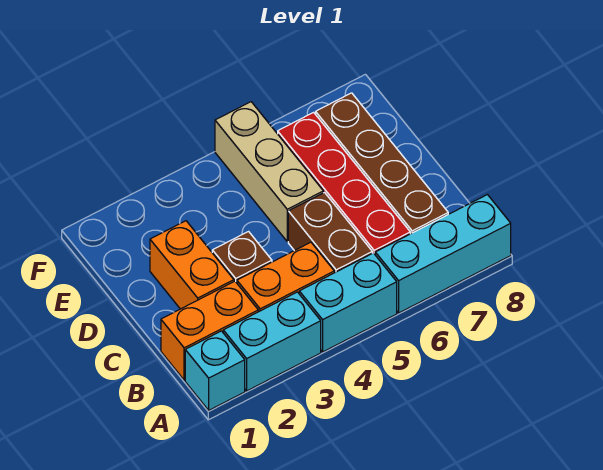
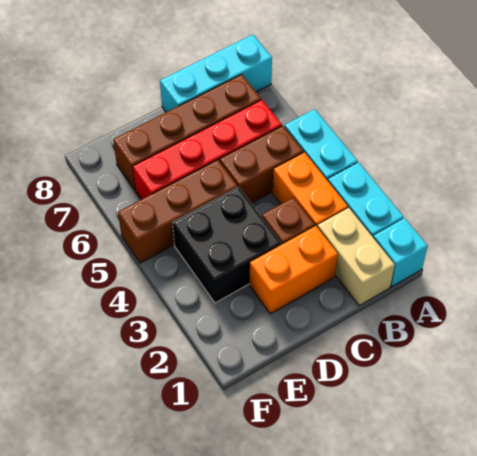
cyan 1x3 brick [375,195,511,313] -> cyan 1x3 brick turned to [160,34,272,112]
orange 1x2 brick [161,281,258,380] -> tan 1x2 brick [317,208,395,306]
none -> black 2x2 brick [173,187,281,303]
tan 1x3 brick [215,102,323,242] -> brown 1x3 brick [118,160,238,263]

